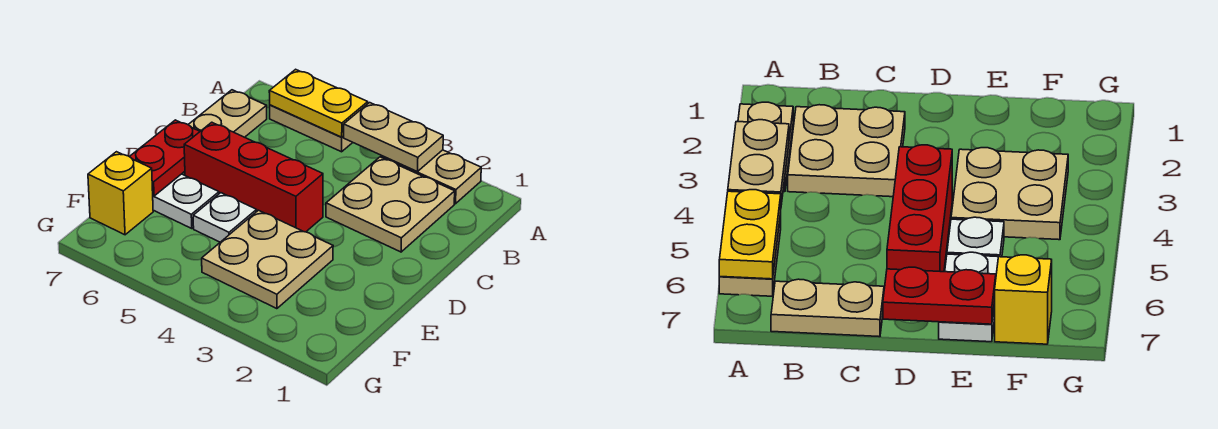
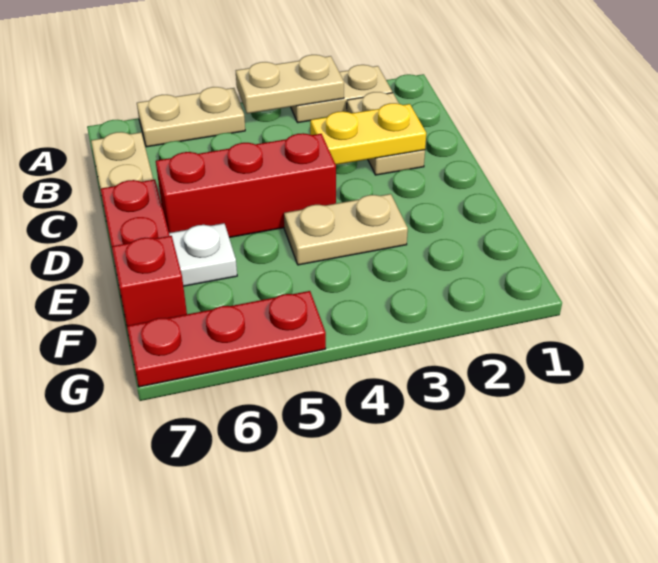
yellow 1x2 plate [269,69,368,137] -> yellow 1x2 plate moved to [310,103,426,165]
tan 2x2 plate [326,157,455,252] -> tan 1x2 plate [347,92,425,175]
tan 2x2 plate [202,210,333,309] -> tan 1x2 plate [284,194,408,265]
white 1x1 plate [193,193,257,242] -> none
yellow 1x1 brick [88,152,153,235] -> red 1x1 brick [112,236,187,326]
none -> red 1x3 plate [127,291,326,387]

